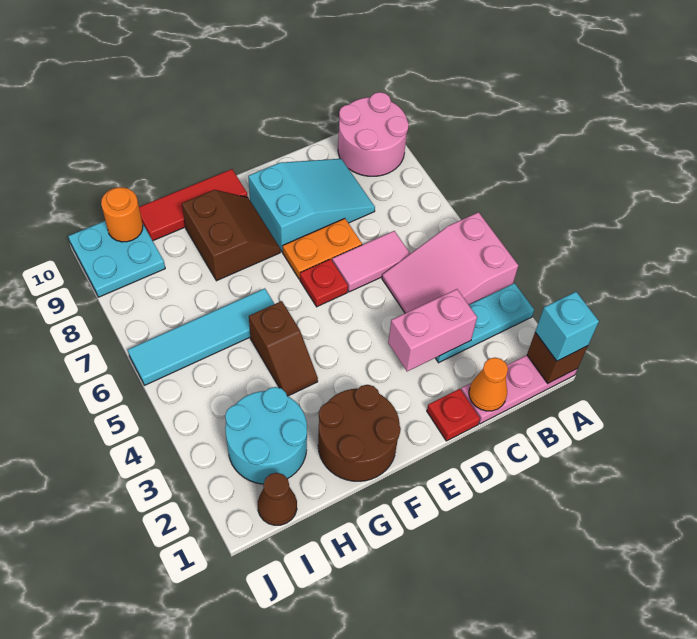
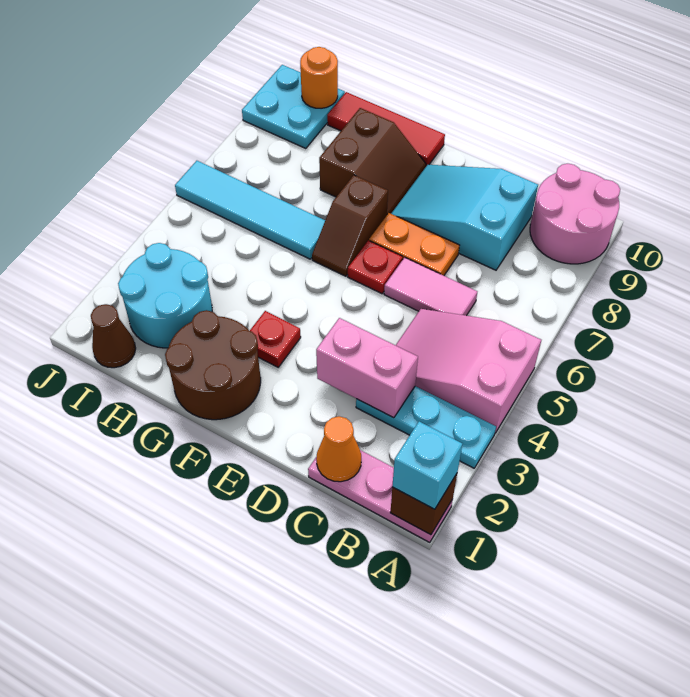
cyan 2x3 slope [248,159,375,252] -> cyan 2x3 slope turned to [391,165,538,270]
red 1x1 plate [427,389,480,441] -> red 1x1 plate moved to [250,311,301,367]
brown 1x2 slope [249,301,318,396] -> brown 1x2 slope moved to [312,175,388,276]

